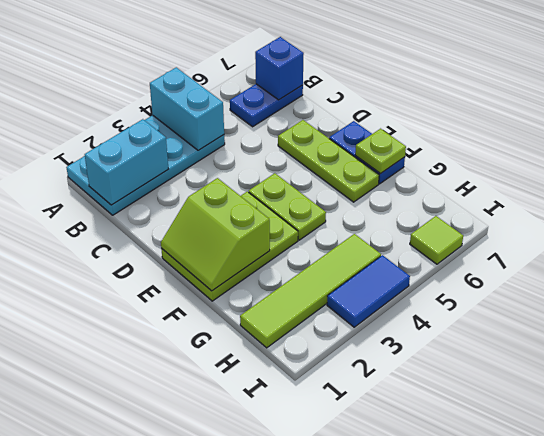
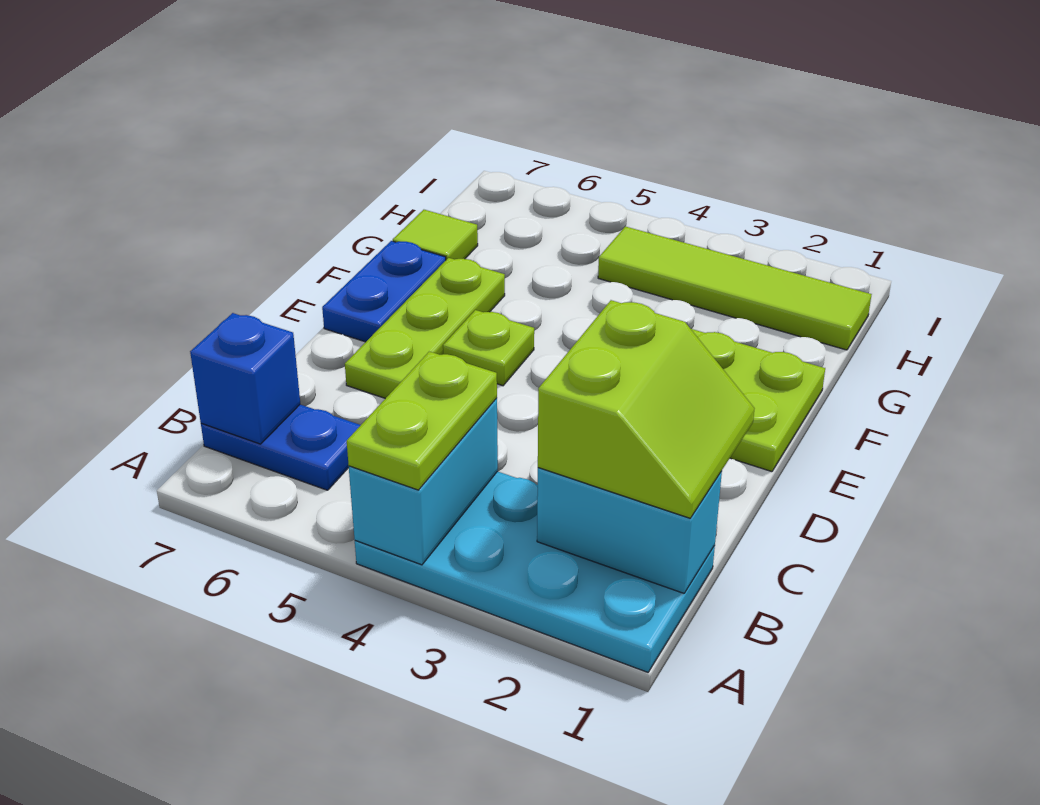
lime 2x2 slope [161,178,270,291] -> lime 2x2 slope moved to [538,300,754,518]
lime 1x2 plate [249,173,326,240] -> lime 1x2 plate moved to [347,351,497,490]
lime 1x1 plate [355,129,406,174] -> lime 1x1 plate moved to [443,310,534,386]
blue 1x2 tile [327,255,410,327] -> none
lime 1x1 tile [410,216,463,264] -> lime 1x1 tile moved to [393,210,478,260]

